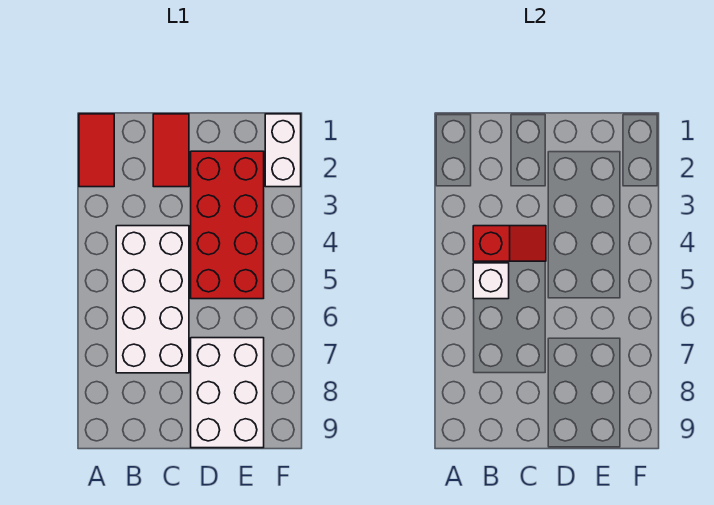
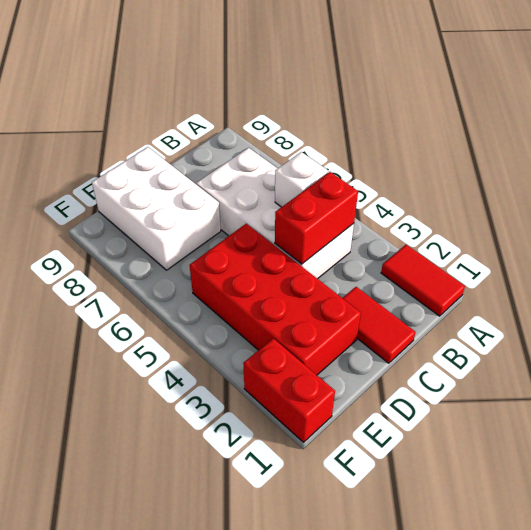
red 1x2 slope [473,226,546,261] -> red 1x2 brick [275,172,358,264]
white 1x2 brick [265,114,301,187] -> red 1x2 brick [243,338,335,442]

